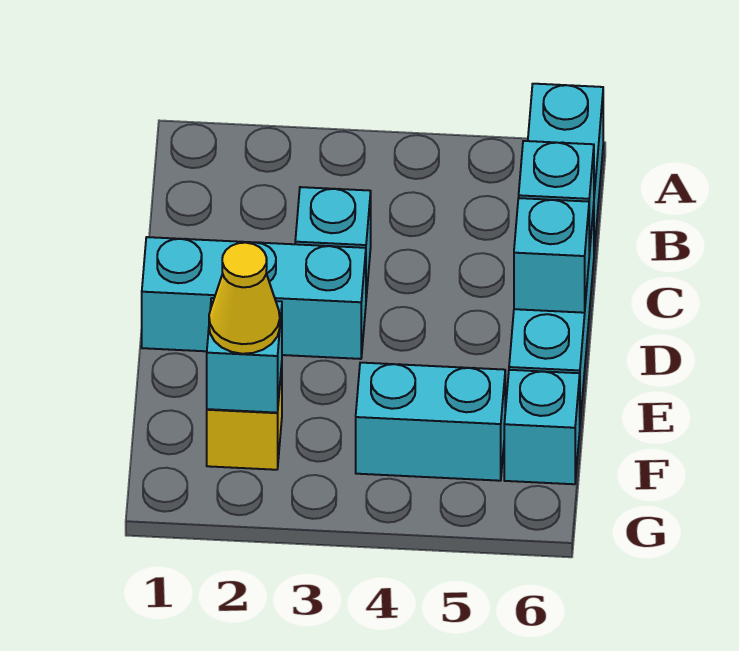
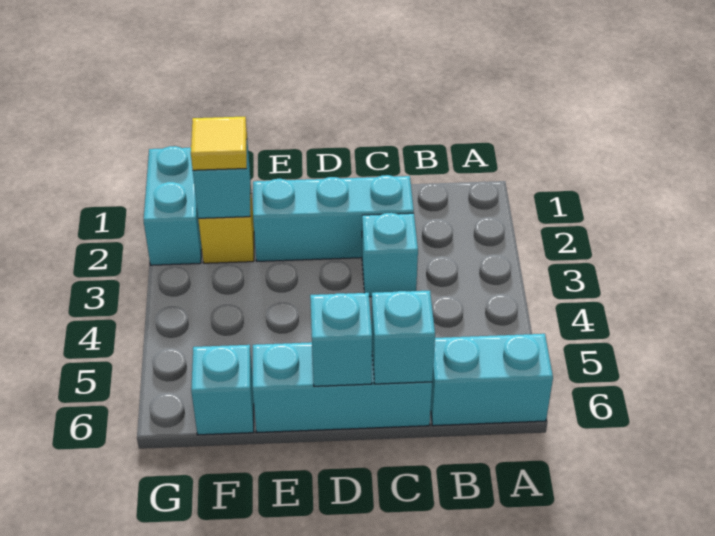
cyan 1x3 brick [142,237,366,359] -> cyan 1x3 brick turned to [253,175,414,261]
yellow 1x1 cone [209,243,280,354] -> yellow 1x1 tile [191,117,247,170]
cyan 1x2 brick [356,363,505,481] -> cyan 1x2 brick moved to [144,146,202,265]

